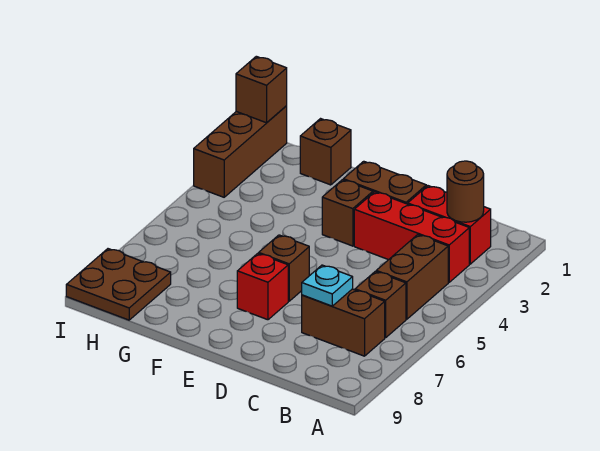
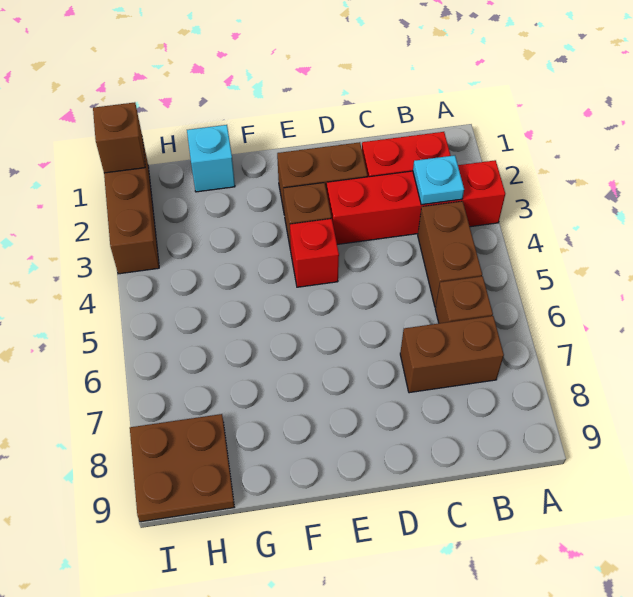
brown 1x1 round brick [447,161,484,222] -> none
red 1x3 brick [354,192,469,282] -> red 1x4 brick [327,160,505,244]
cyan 1x1 plate [302,265,353,306] -> cyan 1x1 plate moved to [413,155,464,205]
brown 1x1 brick [259,235,309,301] -> none
red 1x1 brick [237,253,288,320] -> red 1x1 brick moved to [290,219,339,287]
brown 1x1 brick [300,119,351,185] -> cyan 1x1 brick [187,125,235,192]

